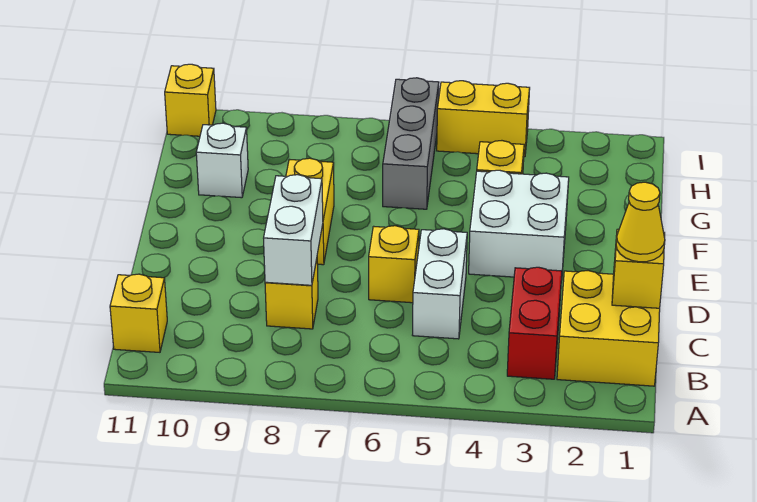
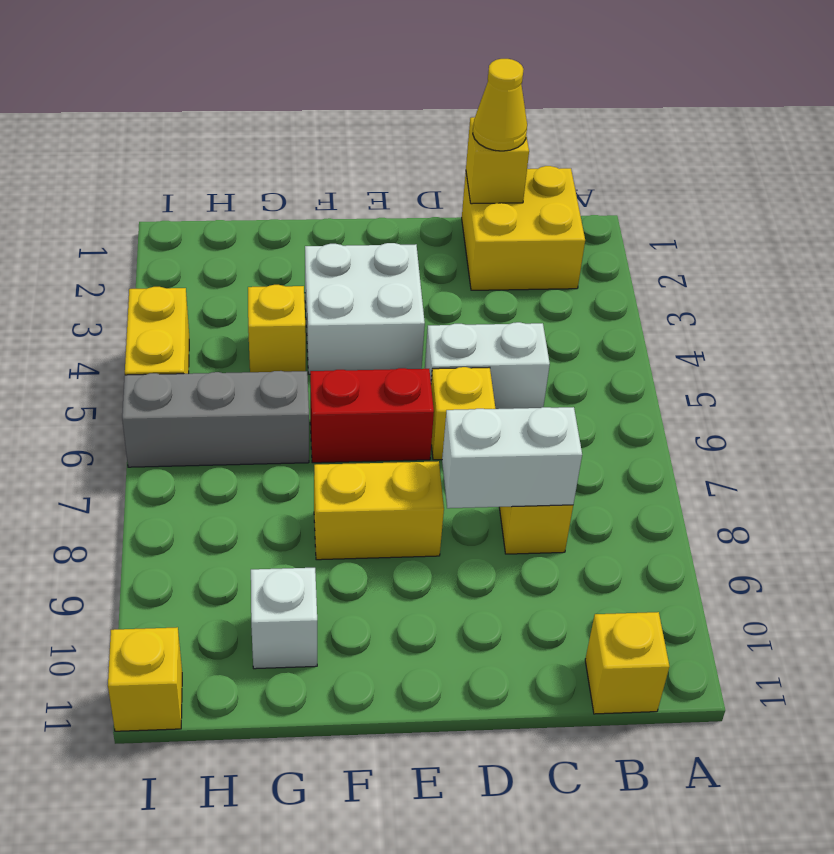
red 1x2 brick [507,267,562,379] -> red 1x2 brick moved to [310,368,434,463]

